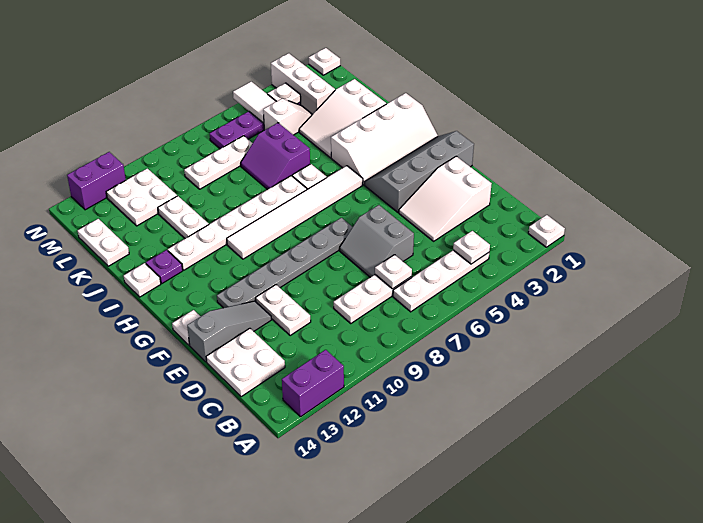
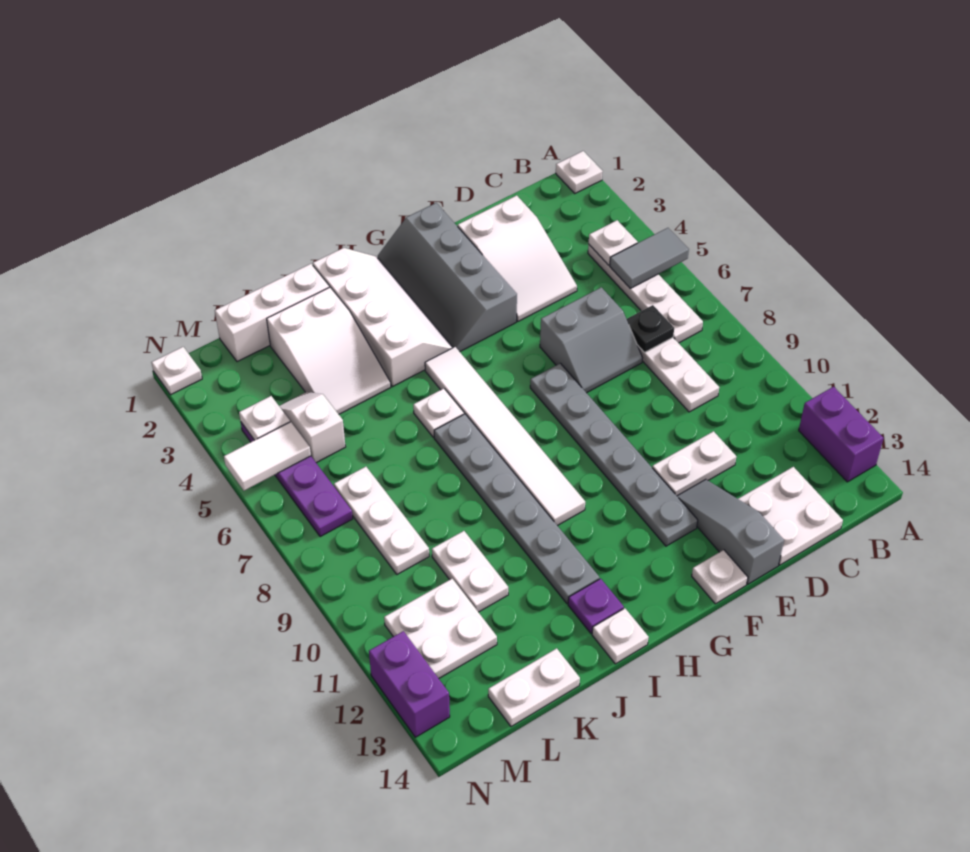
none -> grey 1x2 tile [610,228,689,288]
white 1x1 plate [375,255,412,289] -> black 1x1 plate [627,305,674,353]
white 1x6 plate [168,176,307,270] -> grey 1x6 plate [434,414,600,604]
purple 2x2 slope [241,123,310,190] -> none
white 1x2 plate [158,196,209,239] -> white 1x2 plate turned to [432,531,508,612]
white 1x3 brick [271,53,335,114] -> white 1x3 brick moved to [215,264,329,362]

